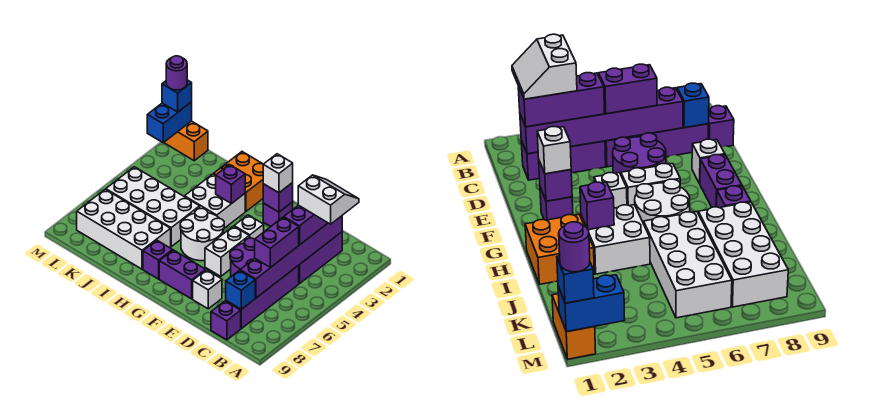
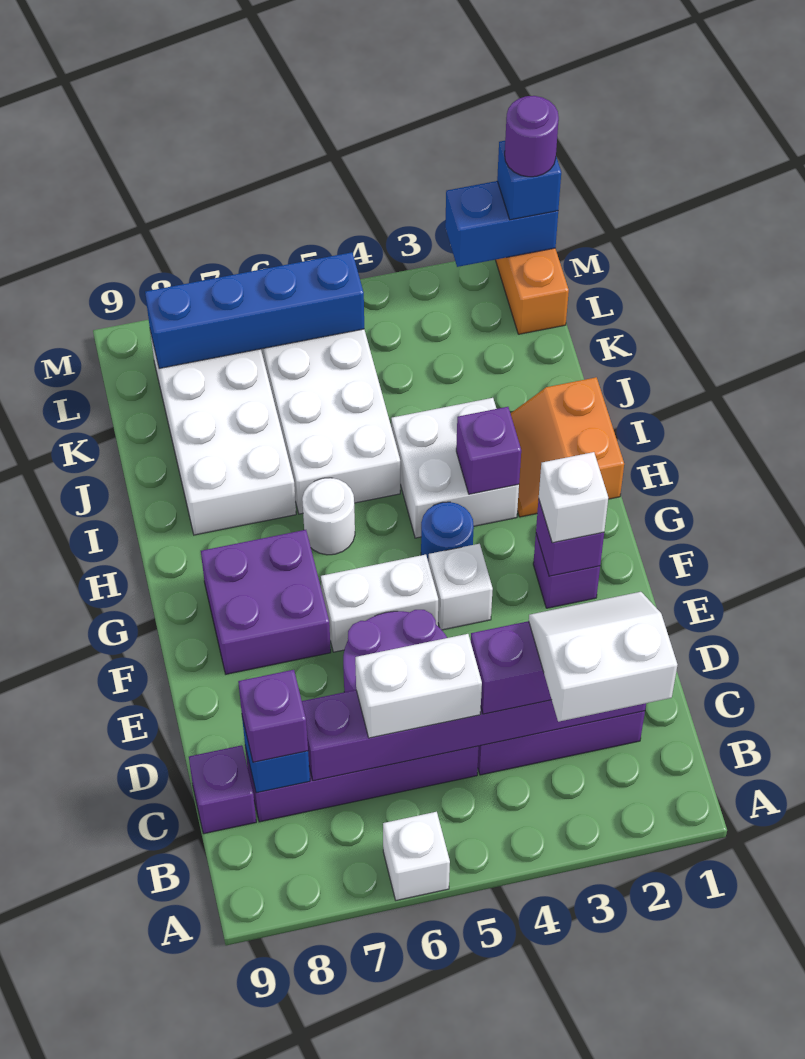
white 2x2 slope [298,175,359,224] -> white 2x2 slope turned to [529,592,677,722]
purple 1x2 brick [255,217,299,268] -> white 1x2 brick [355,634,482,738]
white 1x1 brick [193,270,222,309] -> white 1x1 brick moved to [383,812,450,900]
purple 1x2 brick [159,250,205,299] -> purple 2x2 brick [201,530,331,674]
none -> blue 1x1 round brick [421,502,474,563]
white 2x2 round brick [180,209,224,261] -> white 1x1 round brick [302,478,355,555]
orange 2x2 brick [214,152,263,212] -> orange 2x2 slope [510,377,624,517]
purple 1x1 brick [143,240,173,279] -> purple 1x1 brick moved to [238,670,308,762]
none -> blue 1x4 brick [145,252,364,369]

